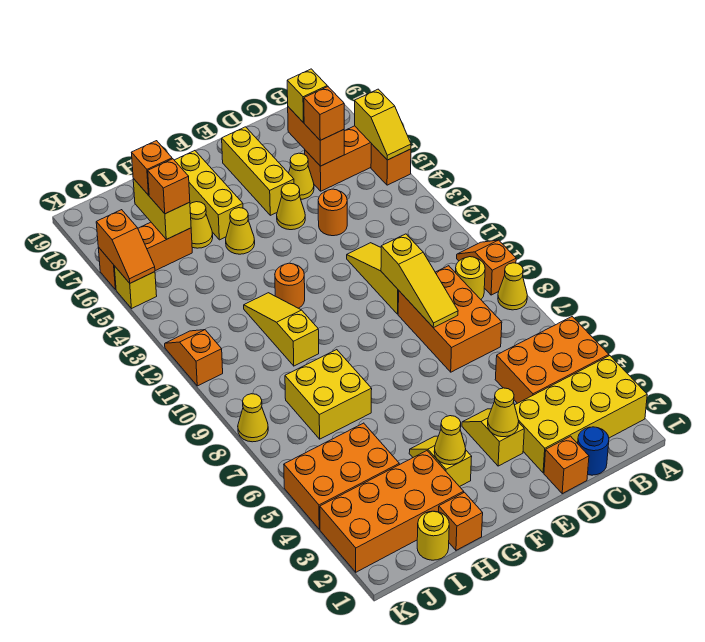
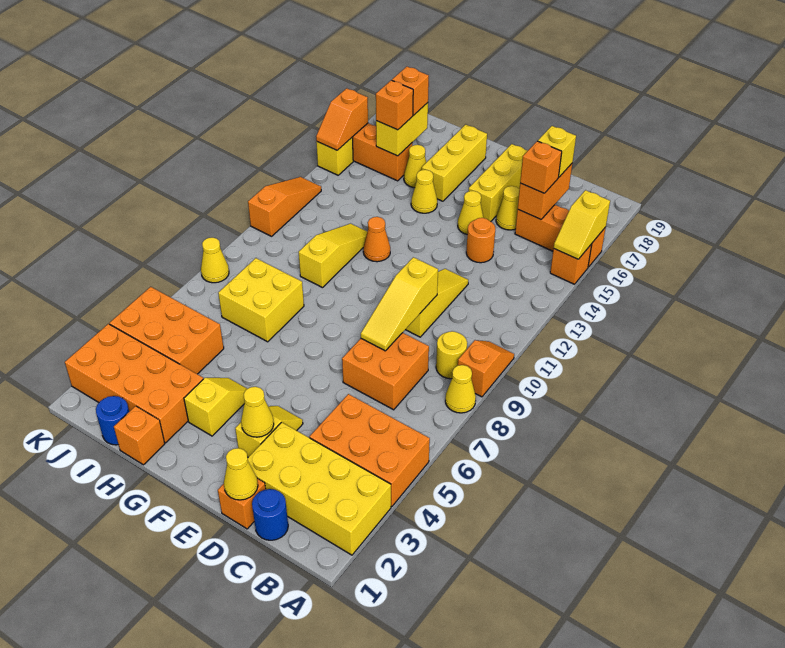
orange 2x3 brick [398,266,502,372] -> orange 2x2 brick [342,333,429,410]
yellow 1x1 cone [434,416,466,465] -> yellow 1x1 cone moved to [224,448,258,500]
orange 1x1 round brick [275,263,305,308] -> orange 1x1 cone [363,217,390,262]
yellow 1x1 round brick [417,511,449,560] -> blue 1x1 round brick [96,396,129,445]
orange 1x2 slope [165,330,223,386] -> orange 1x3 slope [248,177,321,236]

